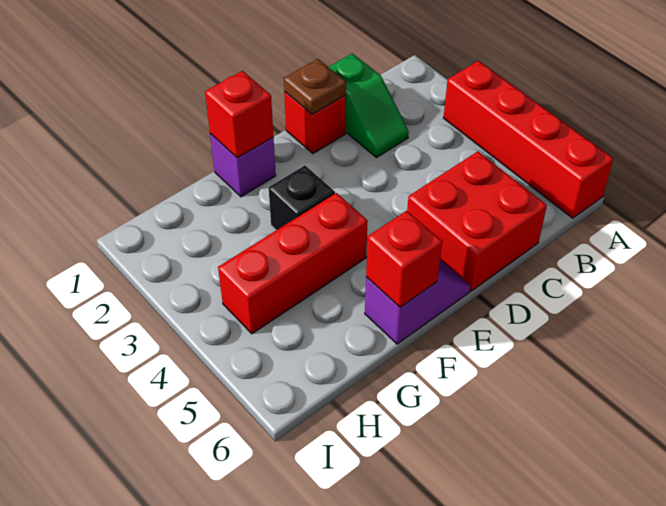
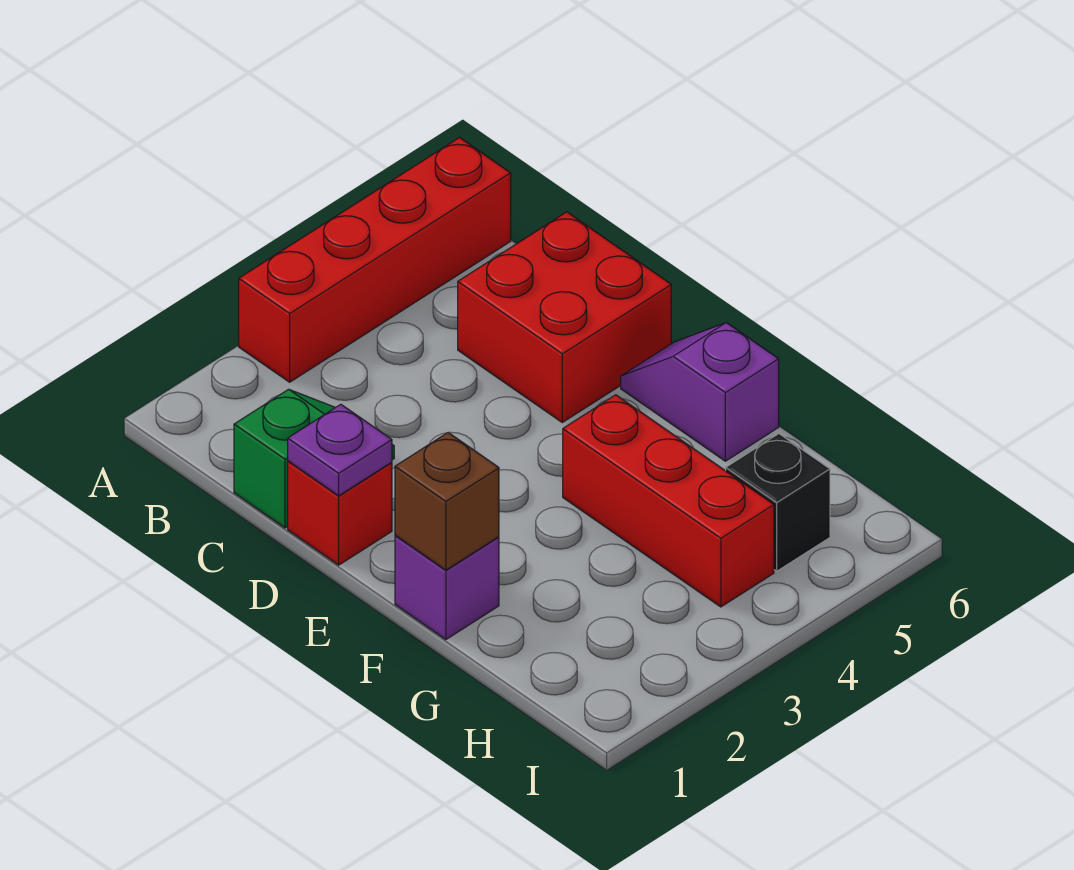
brown 1x1 plate [284,59,346,114] -> purple 1x1 plate [288,404,392,496]
red 1x1 brick [205,71,273,158] -> brown 1x1 brick [395,433,499,570]
black 1x1 brick [269,165,335,230] -> black 1x1 brick moved to [726,434,830,571]
red 1x1 brick [366,211,442,307] -> none

